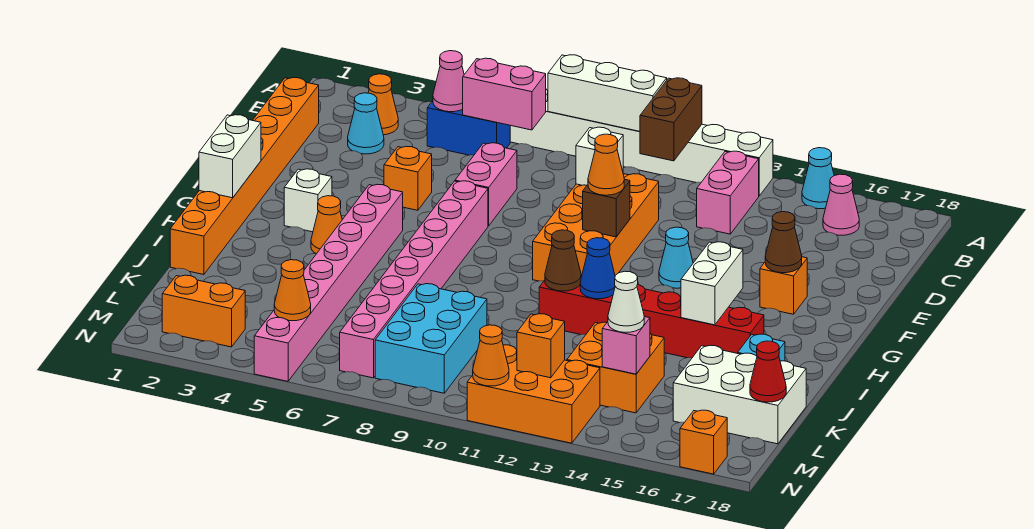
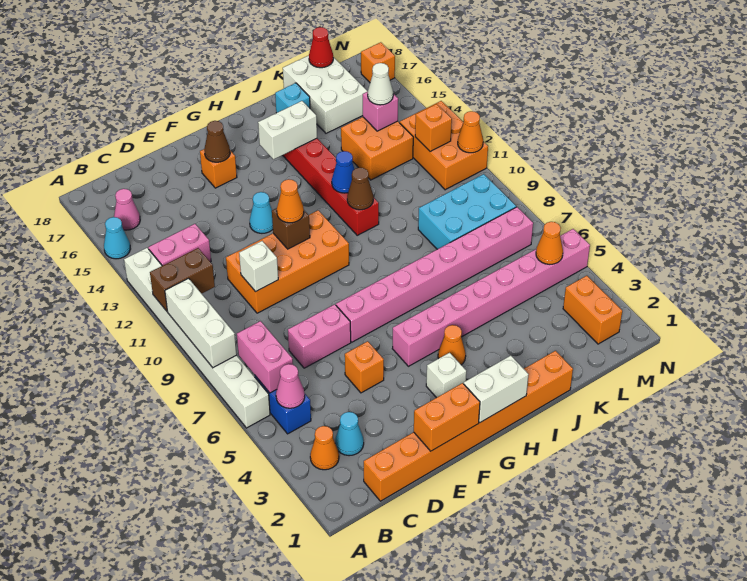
none -> orange 1x2 brick [414,383,480,451]

